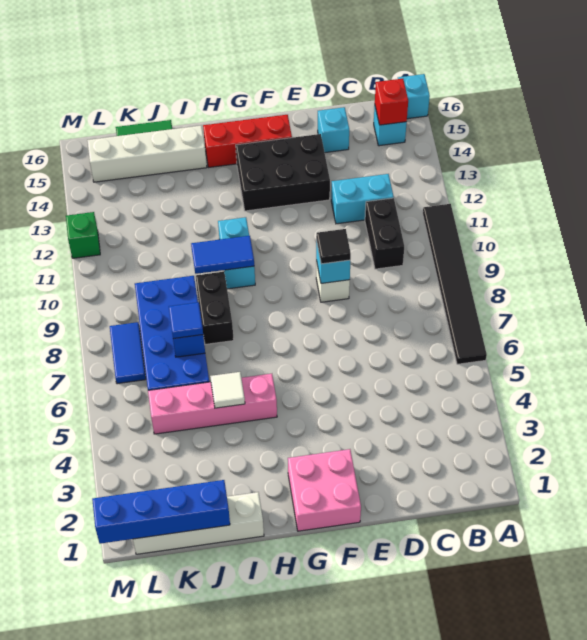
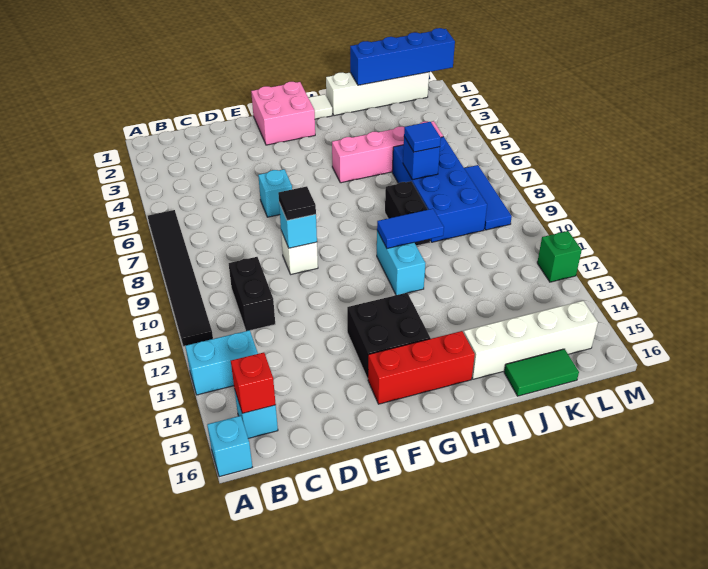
cyan 1x2 brick [331,174,394,224] -> cyan 1x2 brick moved to [185,330,258,395]
cyan 1x1 brick [318,107,349,153] -> cyan 1x1 brick moved to [258,169,292,217]
black 2x3 brick [236,134,330,211] -> black 2x2 brick [347,293,430,379]
white 1x1 tile [210,372,245,408] -> white 1x1 tile moved to [308,94,332,119]
blue 1x2 tile [110,322,146,384] -> blue 1x3 tile [464,165,512,230]

